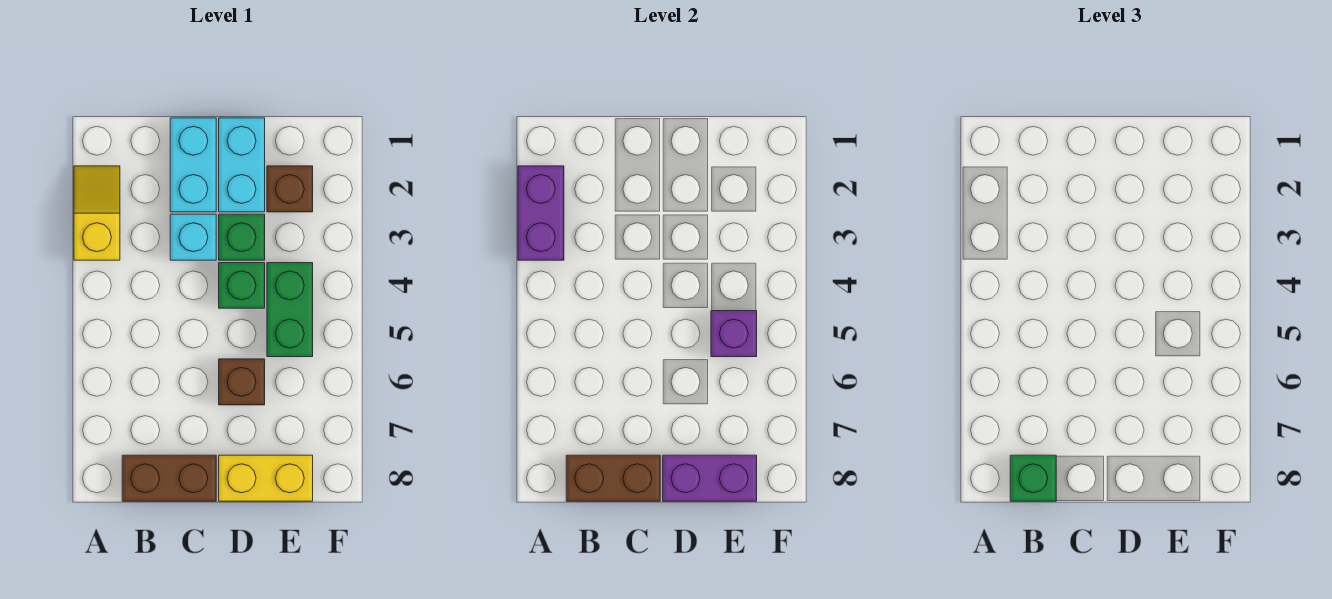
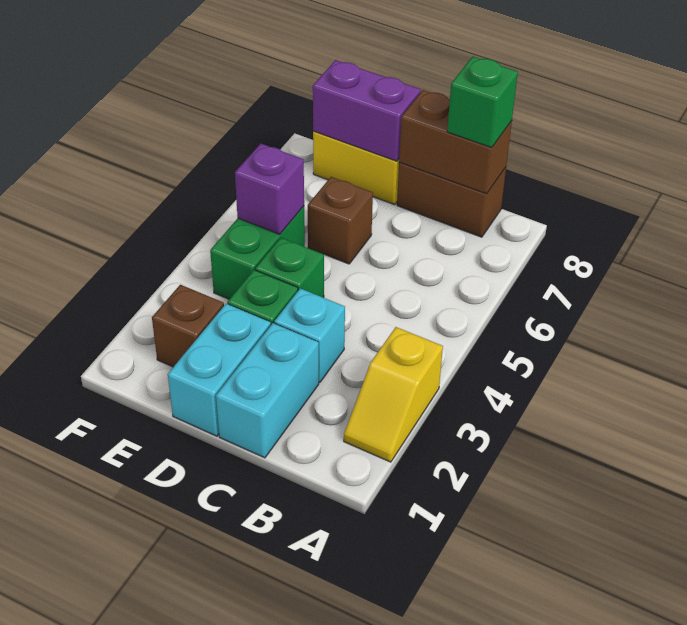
purple 1x2 brick [518,166,564,260] -> none

